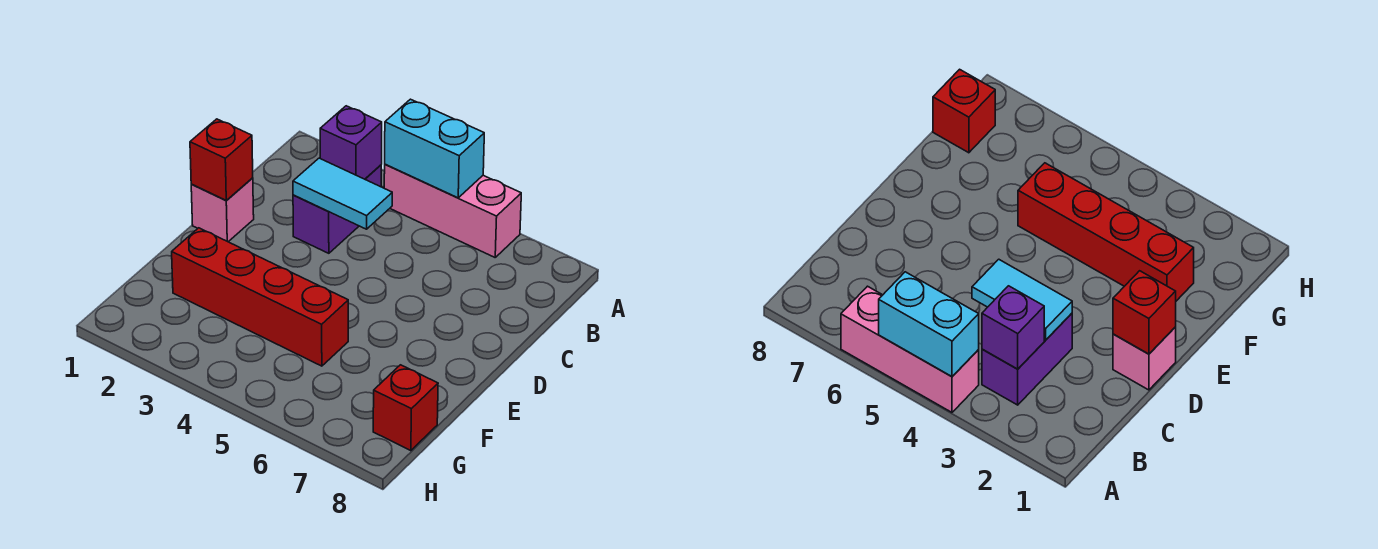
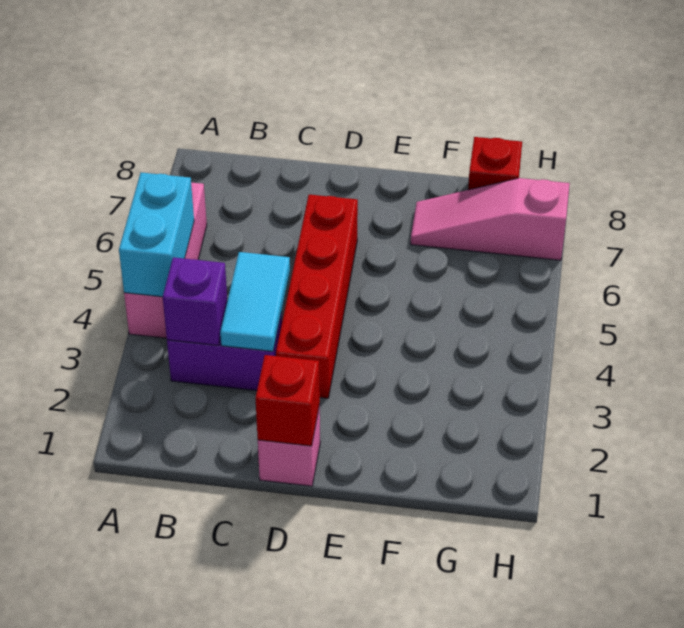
red 1x4 brick [172,228,348,366] -> red 1x4 brick moved to [276,195,358,398]
none -> pink 1x3 slope [411,178,570,260]

